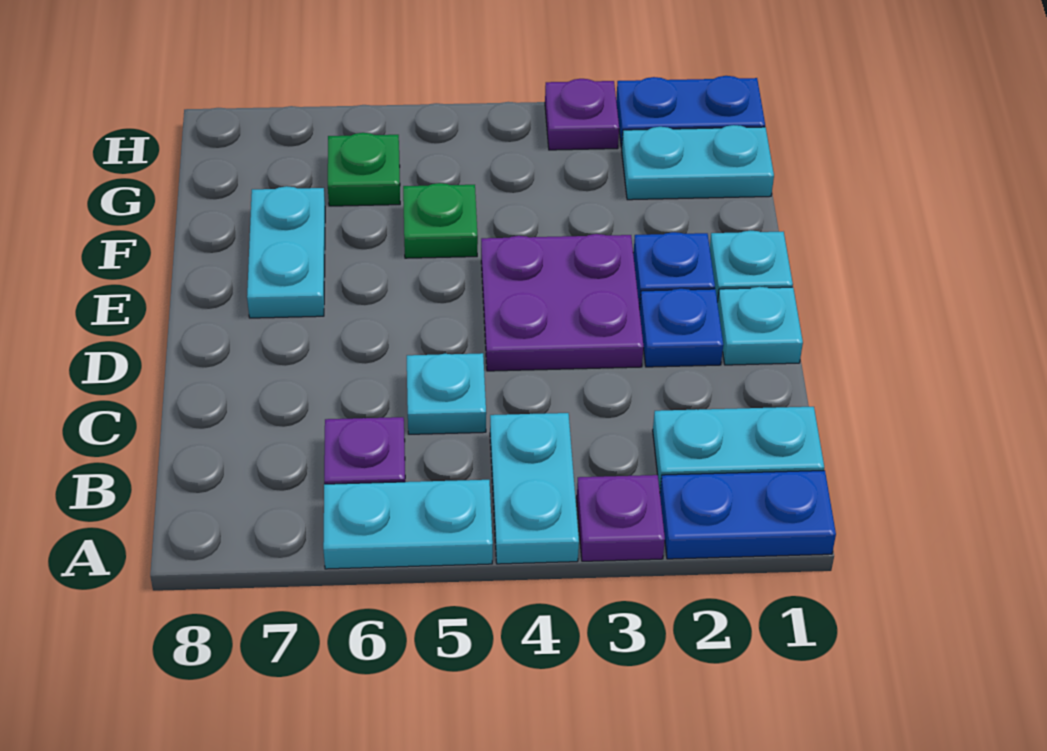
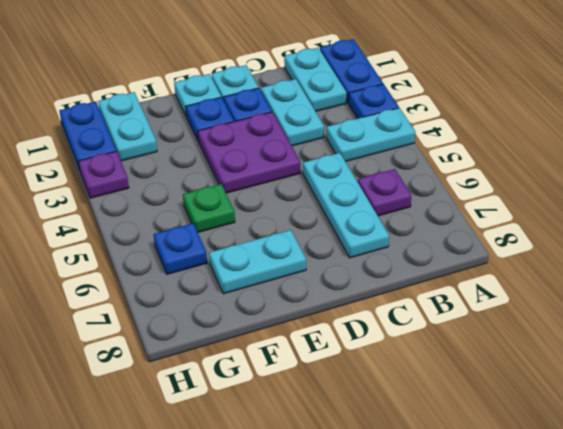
purple 1x1 plate [577,475,665,561] -> blue 1x1 plate [349,84,399,119]
cyan 1x2 plate [323,480,493,569] -> cyan 1x2 plate moved to [261,79,324,146]
cyan 1x1 plate [407,353,486,434] -> cyan 1x3 plate [303,153,389,258]
green 1x1 plate [328,133,400,206] -> blue 1x1 plate [153,223,207,274]

